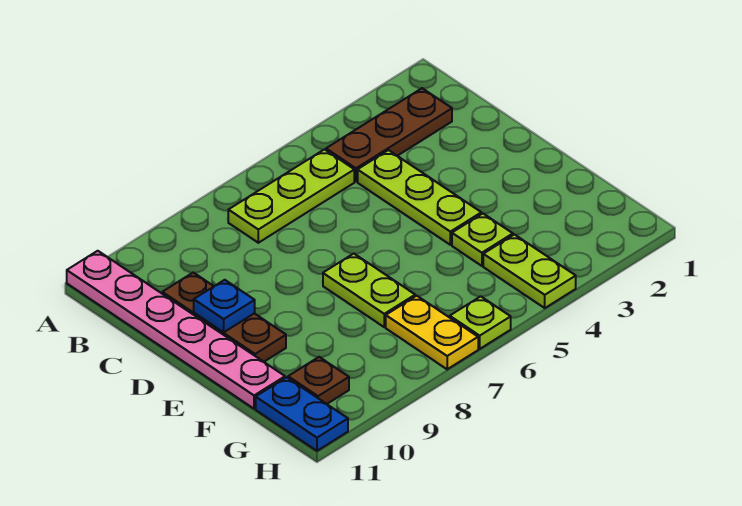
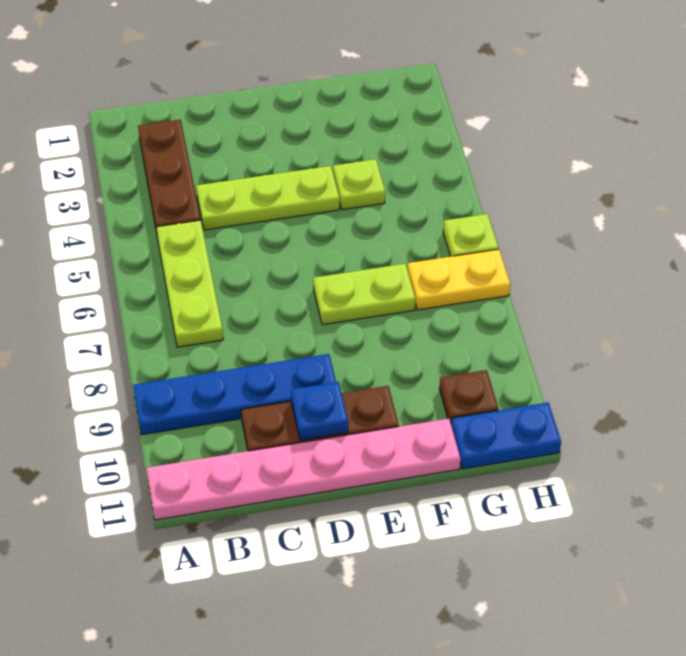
none -> blue 1x4 plate [133,354,336,435]
lime 1x2 plate [483,235,576,308] -> none

